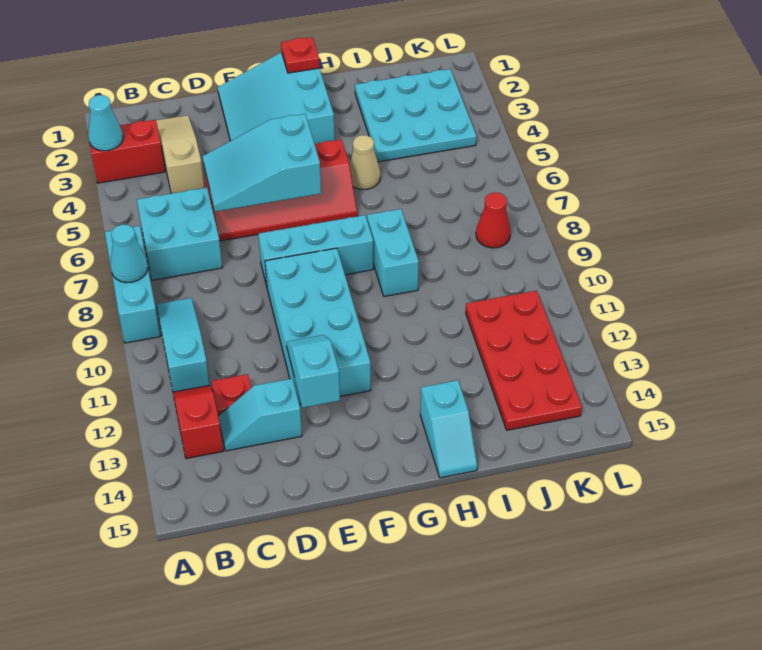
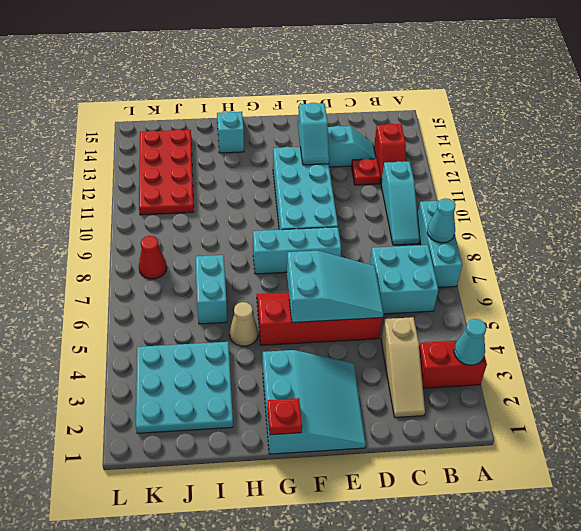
cyan 1x2 brick [367,209,419,296] -> cyan 1x2 brick moved to [196,255,227,324]

